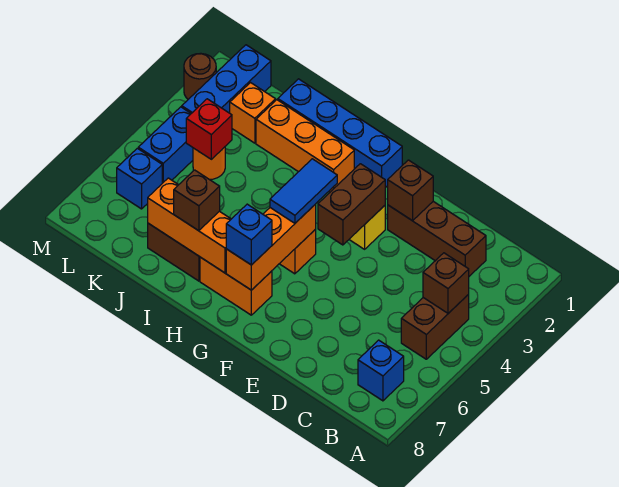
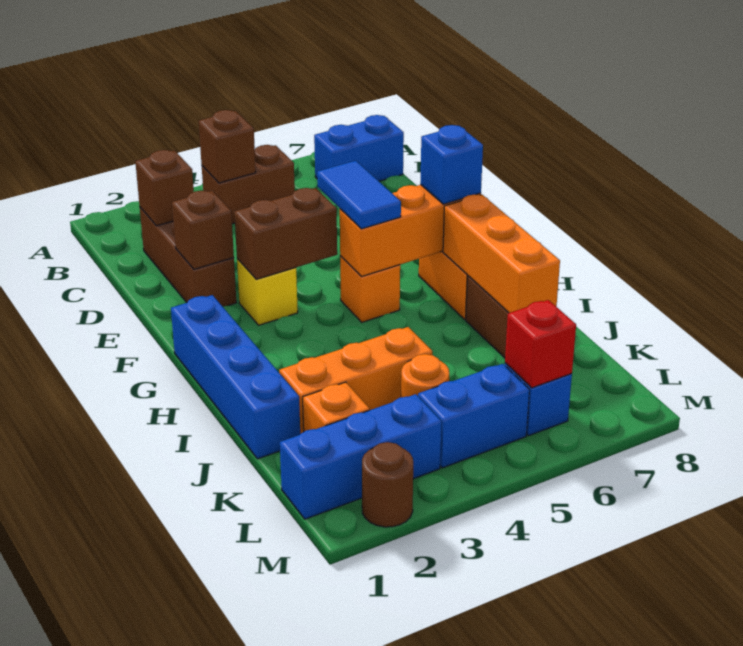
blue 1x1 brick [358,340,404,401] -> blue 1x2 brick [314,115,404,181]
blue 1x2 tile [270,159,337,223] -> blue 1x2 tile turned to [317,161,401,229]
orange 1x3 brick [256,100,354,192] -> orange 1x3 brick turned to [279,327,432,434]
brown 1x1 brick [174,170,220,231] -> brown 1x1 brick moved to [135,150,194,226]
red 1x1 brick [186,99,232,159] -> red 1x1 brick moved to [505,300,576,388]

